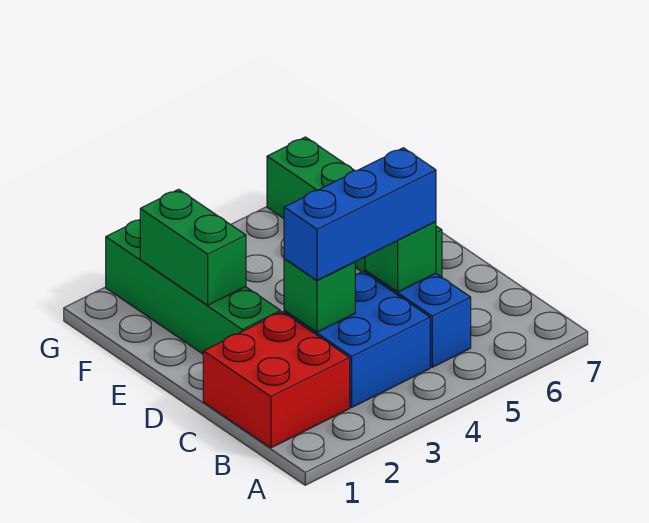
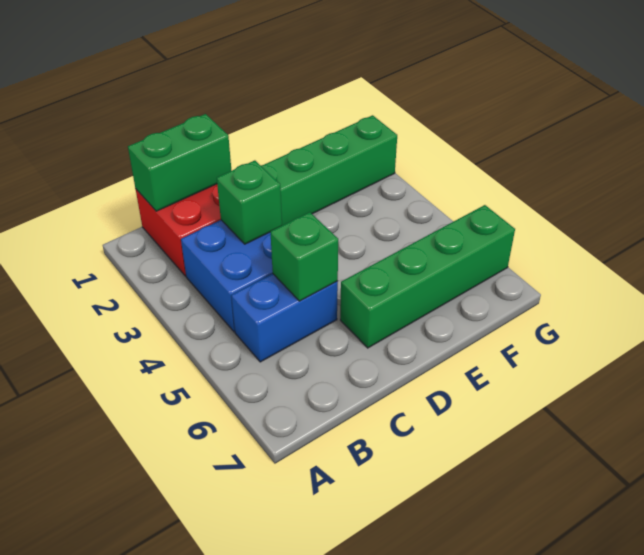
blue 1x3 brick [284,148,436,280] -> none
green 1x2 brick [140,189,246,305] -> green 1x2 brick moved to [128,114,231,211]

